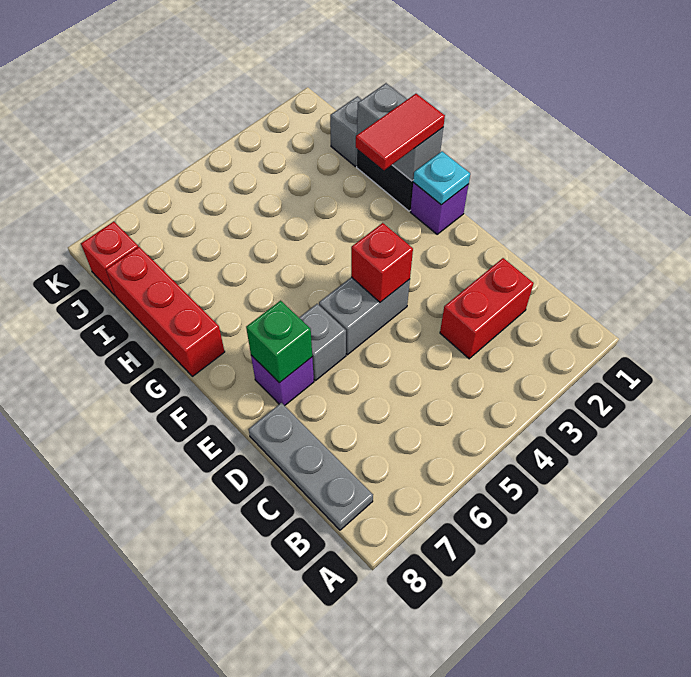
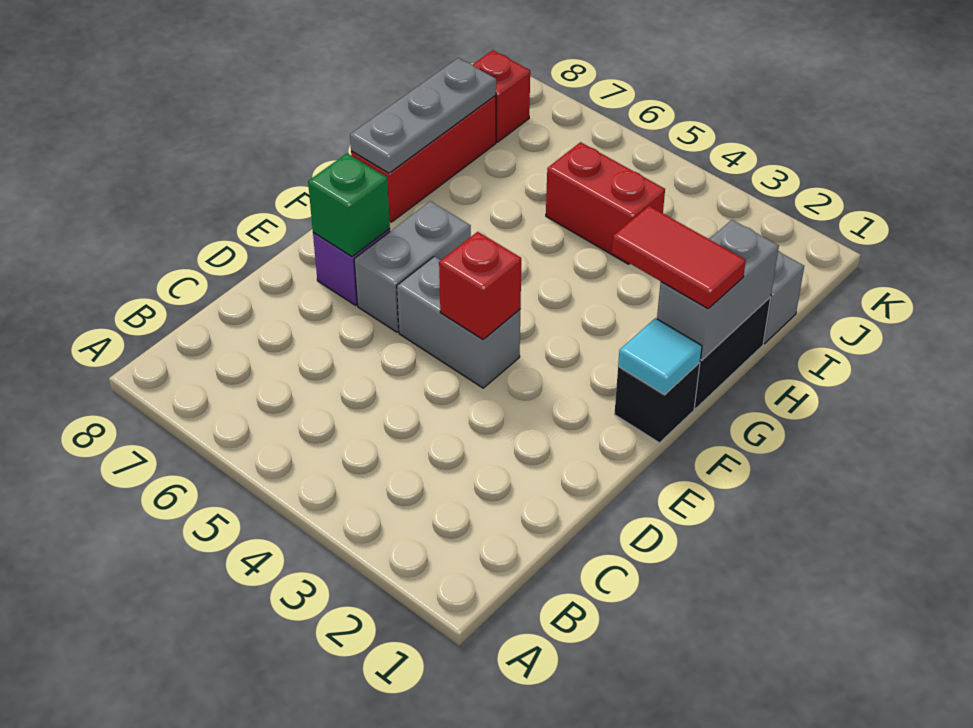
grey 1x3 plate [249,403,373,530] -> grey 1x3 plate moved to [350,58,496,173]
red 1x2 brick [440,258,534,359] -> red 1x2 brick moved to [546,142,665,264]
grey 1x1 brick [299,304,346,381] -> grey 1x2 brick [354,201,471,332]
purple 1x1 brick [411,183,468,234] -> black 1x1 brick [614,363,700,443]
cyan 1x1 plate [413,151,470,205] -> cyan 1x1 tile [618,318,702,394]

